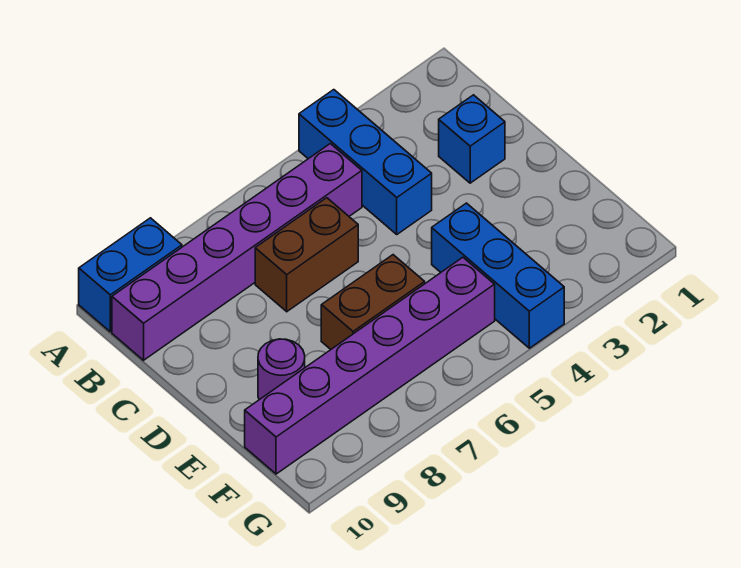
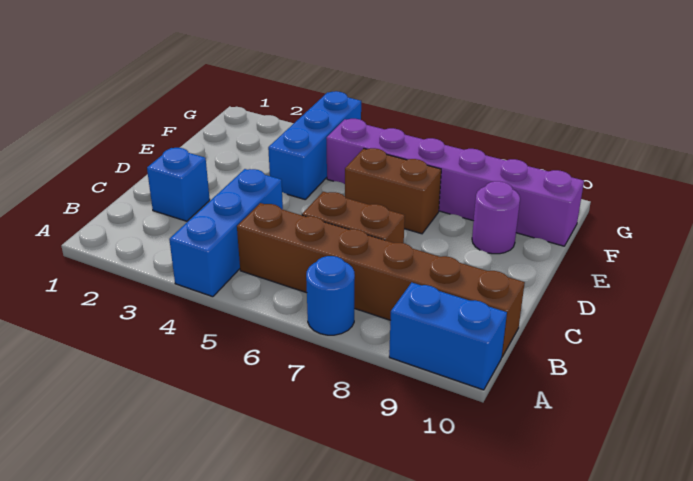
none -> blue 1x1 round brick [306,256,355,335]
purple 1x6 brick [112,144,362,360] -> brown 1x6 brick [237,203,525,356]

